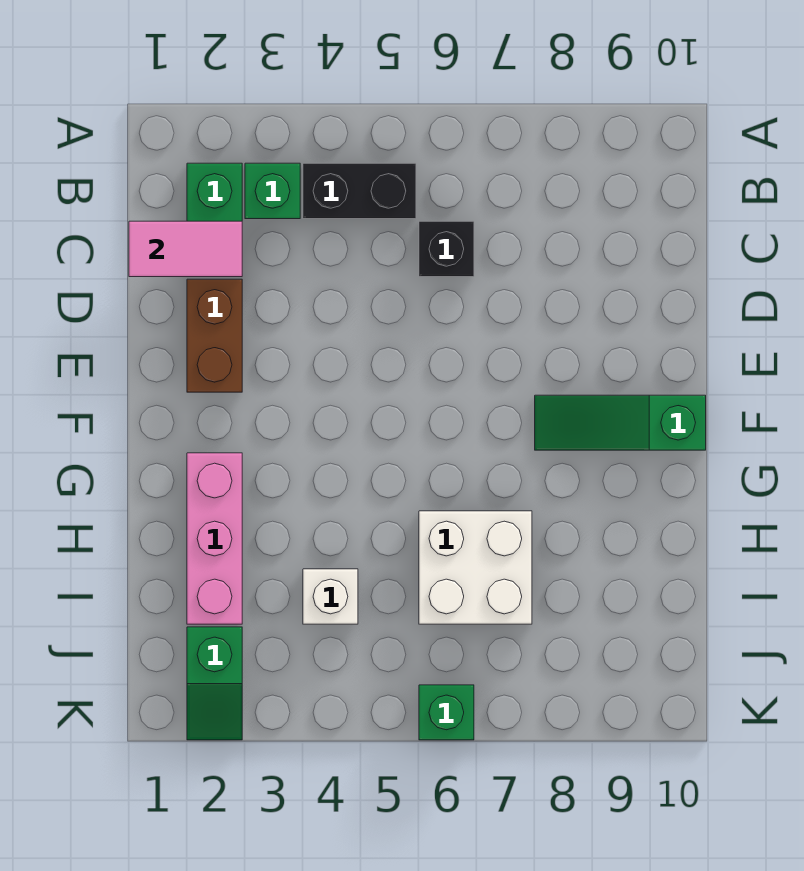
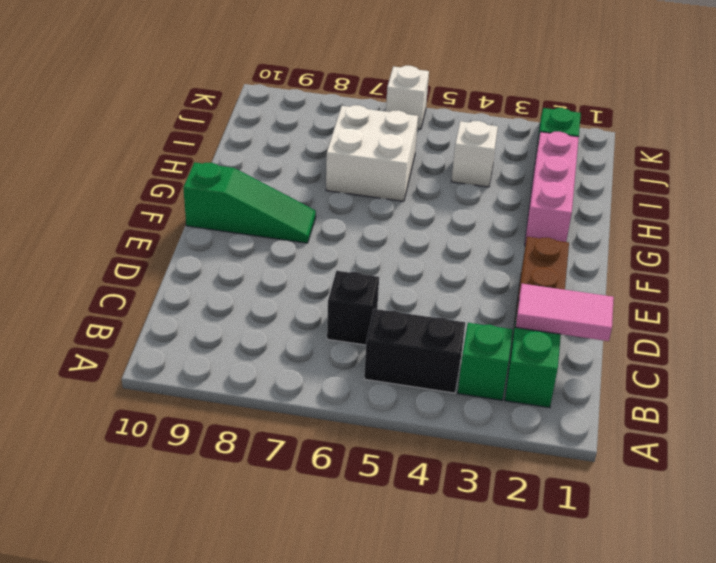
green 1x1 brick [419,685,474,740] -> white 1x1 brick [386,66,429,129]

